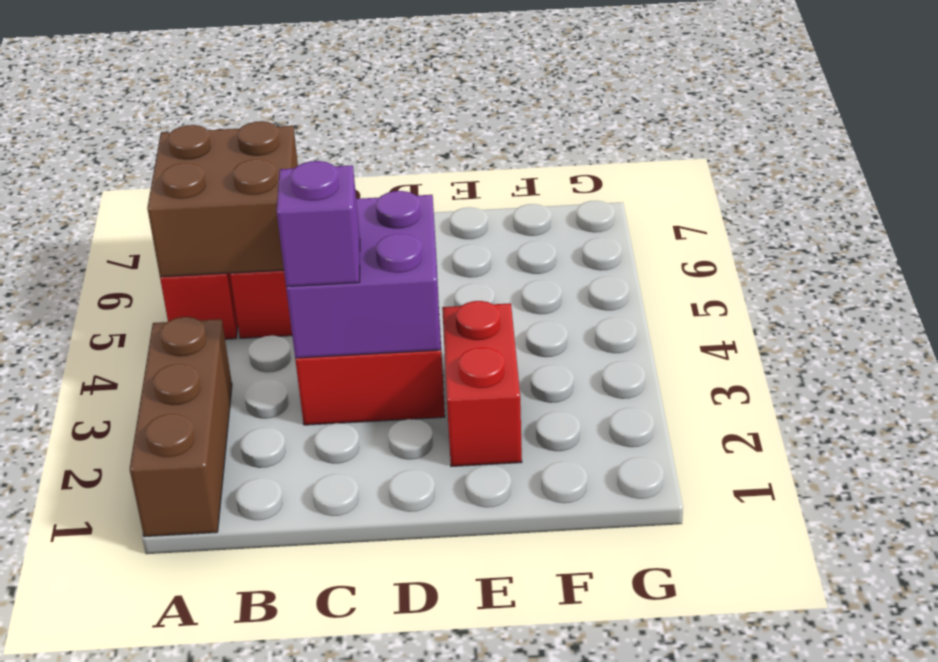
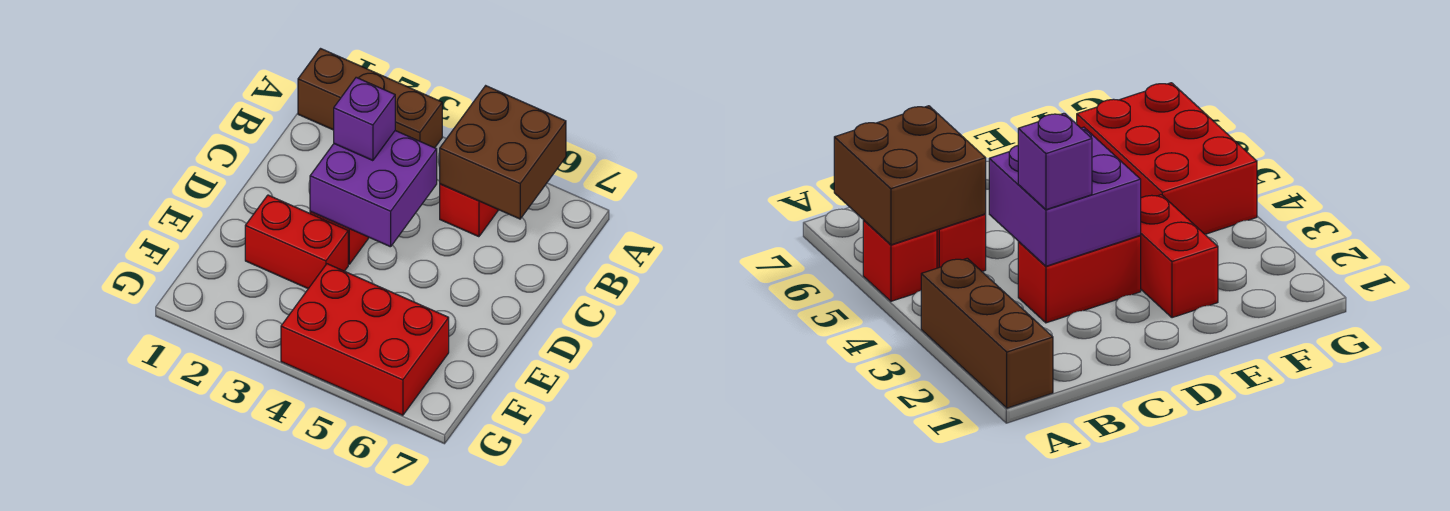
none -> red 2x3 brick [281,264,449,415]

